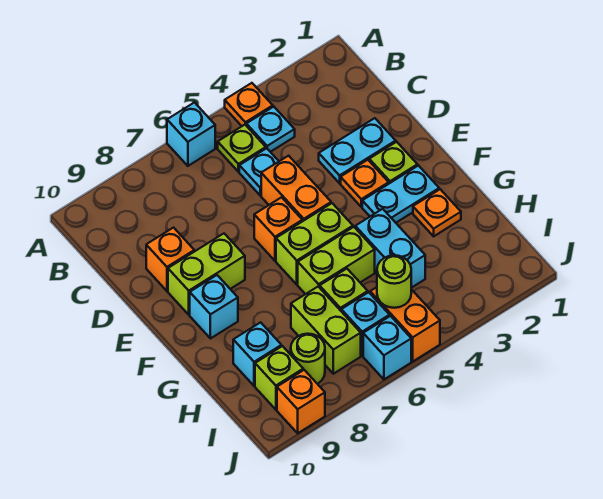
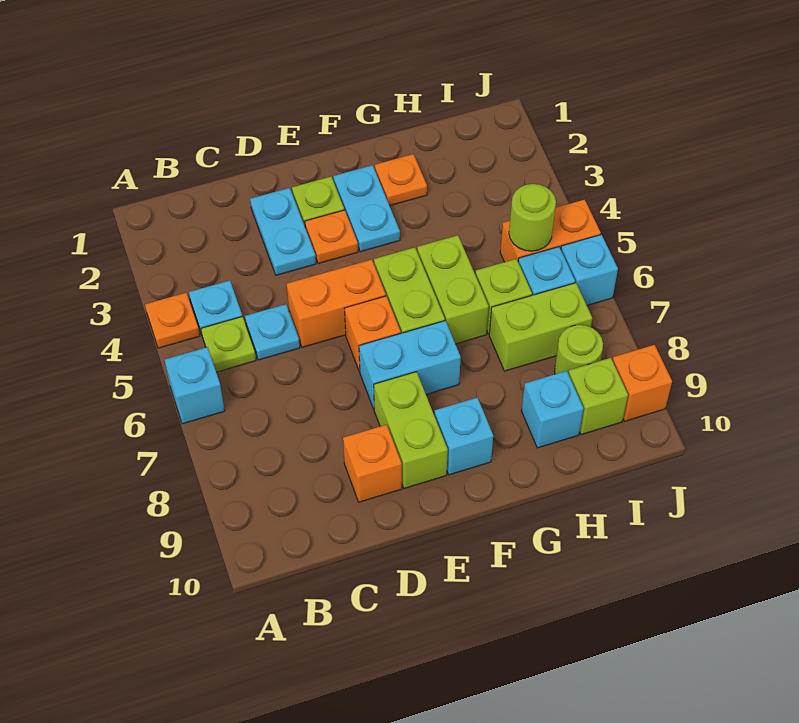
cyan 1x2 brick [355,209,425,288] -> cyan 1x2 brick moved to [359,321,461,409]

